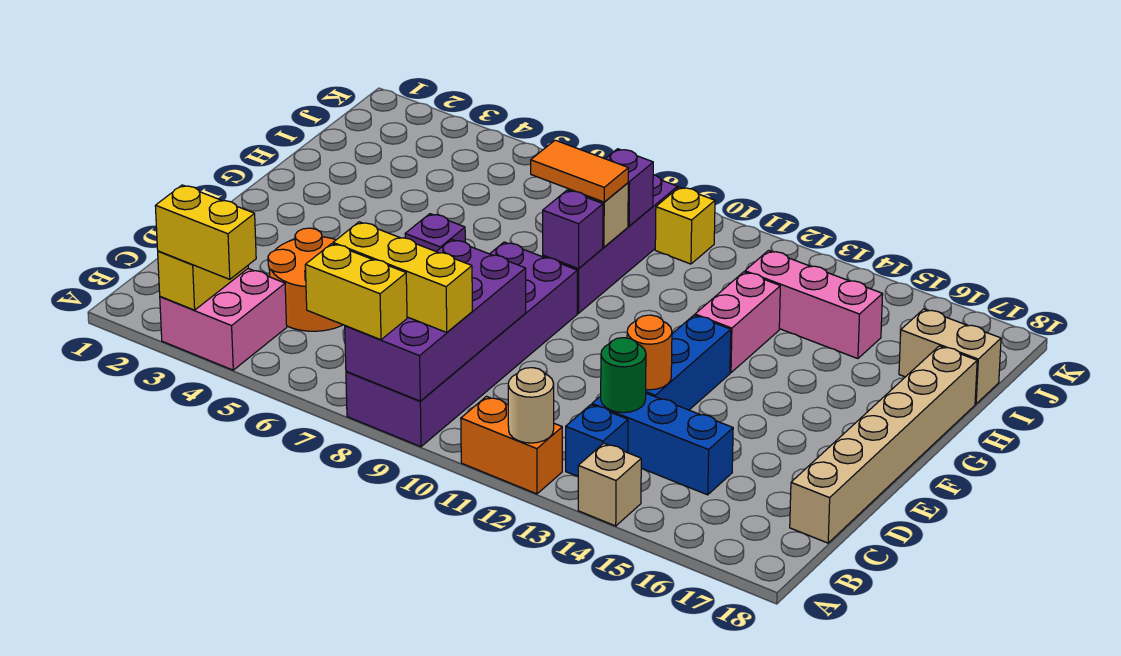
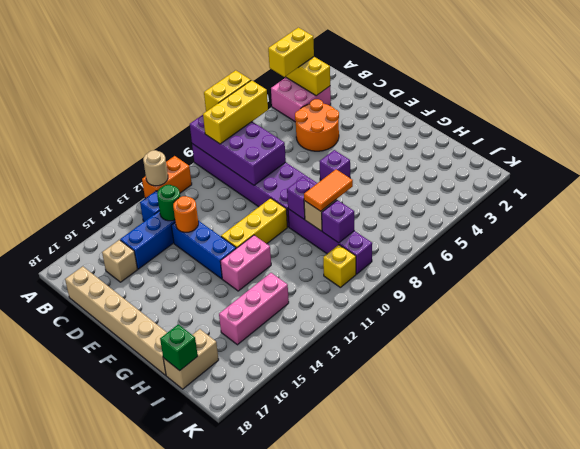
tan 1x1 brick [578,443,641,526] -> tan 1x1 brick moved to [102,240,138,282]
none -> yellow 1x3 brick [221,198,288,248]
pink 1x2 brick [695,272,780,373] -> pink 1x2 brick turned to [220,235,271,291]
none -> green 1x1 brick [160,324,198,371]

